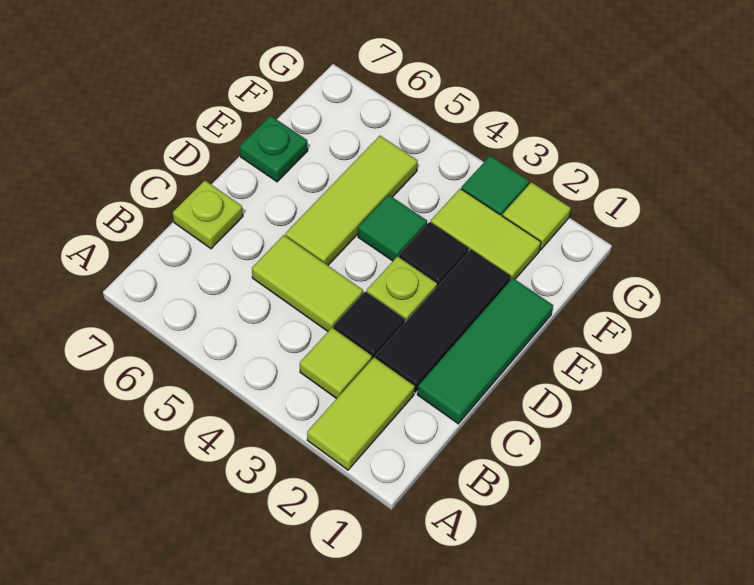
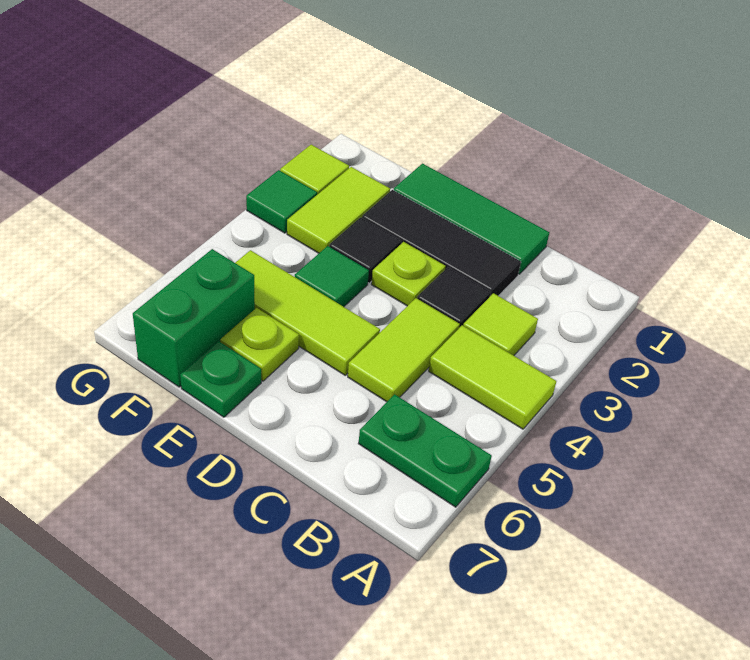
lime 1x2 tile [307,357,415,470] -> lime 1x2 tile moved to [429,325,556,429]
none -> green 1x2 plate [358,394,492,507]
lime 1x1 plate [173,181,243,249] -> lime 1x1 plate moved to [220,308,299,381]
none -> green 1x2 brick [133,249,255,387]

